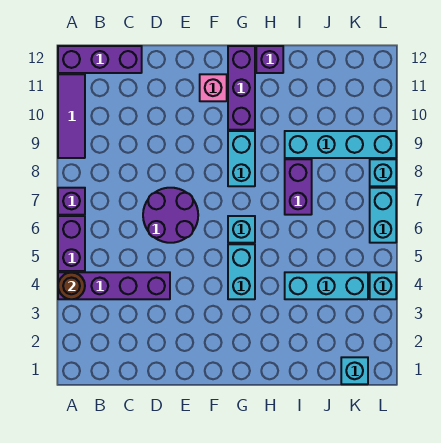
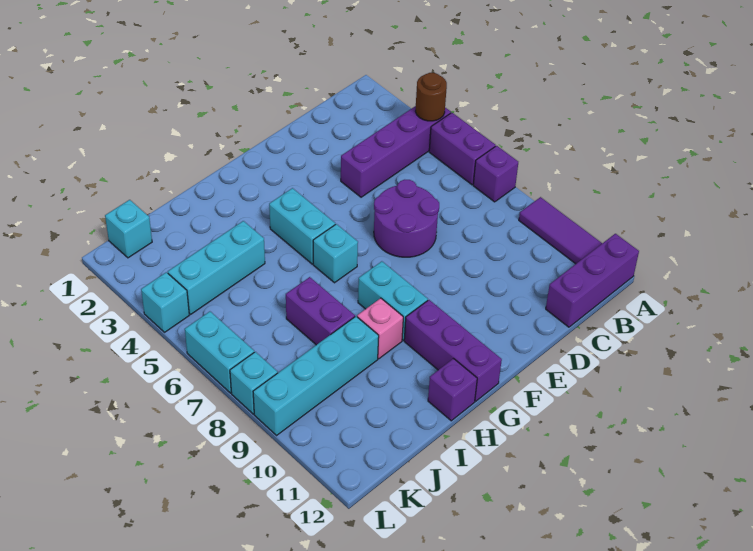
pink 1x1 brick [200,74,227,101] -> pink 1x1 brick moved to [357,298,403,359]

